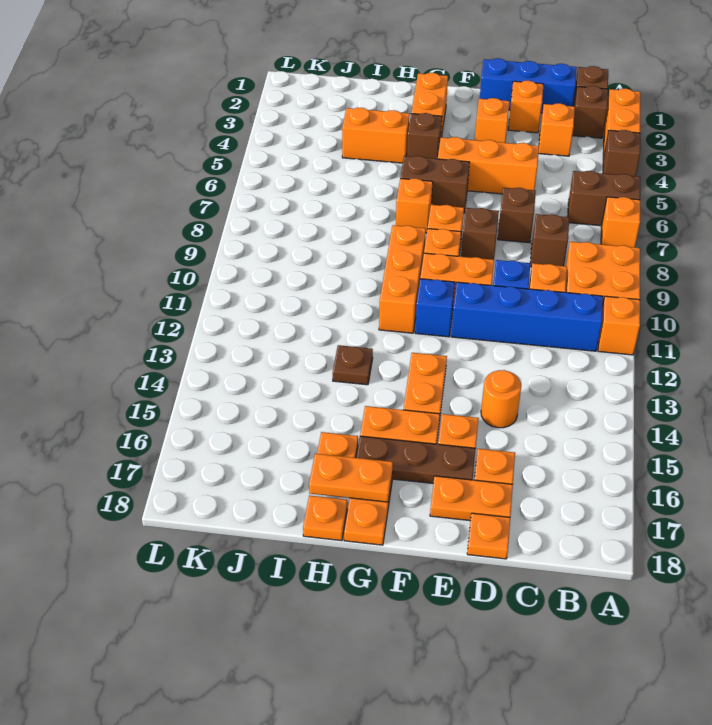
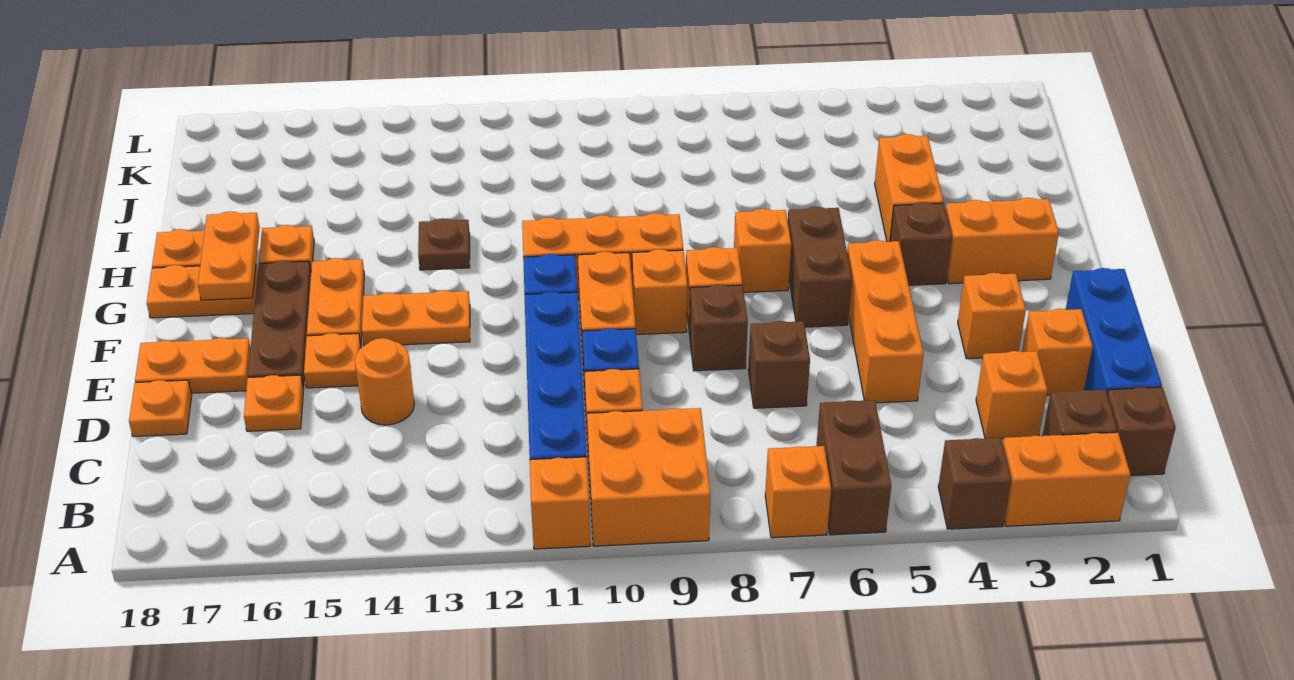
brown 1x1 brick [530,214,569,267] -> none
orange 1x2 plate [430,476,513,521] -> orange 1x2 plate turned to [135,338,250,393]

